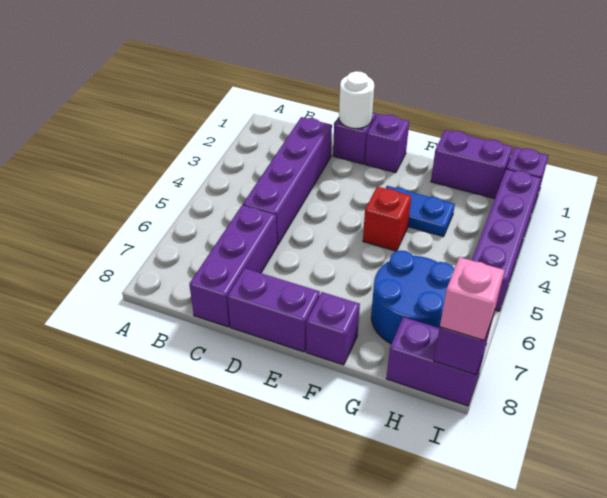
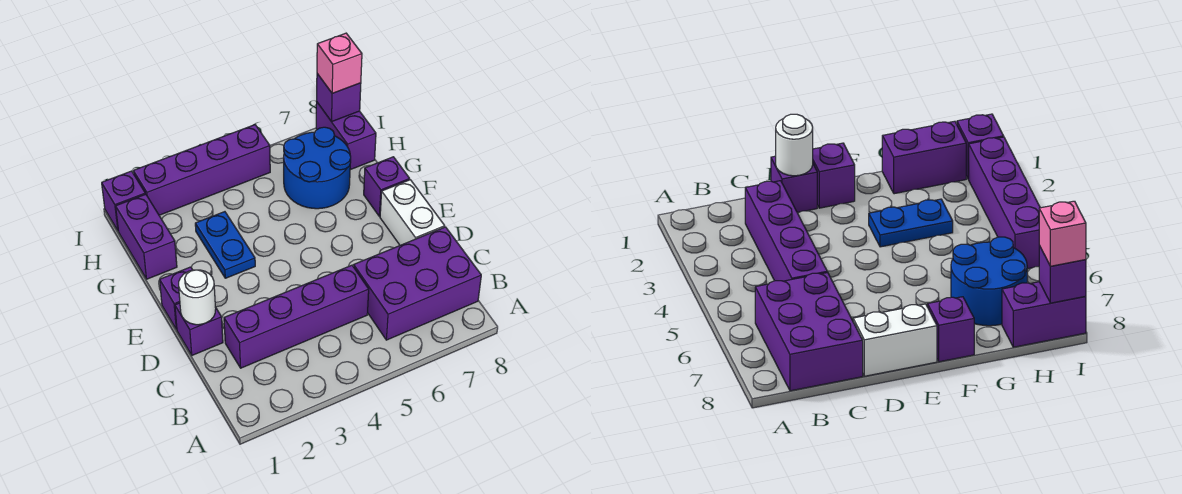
purple 1x3 brick [189,205,277,327] -> purple 2x3 brick [354,227,481,340]
purple 1x2 brick [227,268,320,352] -> white 1x2 brick [380,180,445,245]
red 1x1 brick [363,186,411,251] -> none

